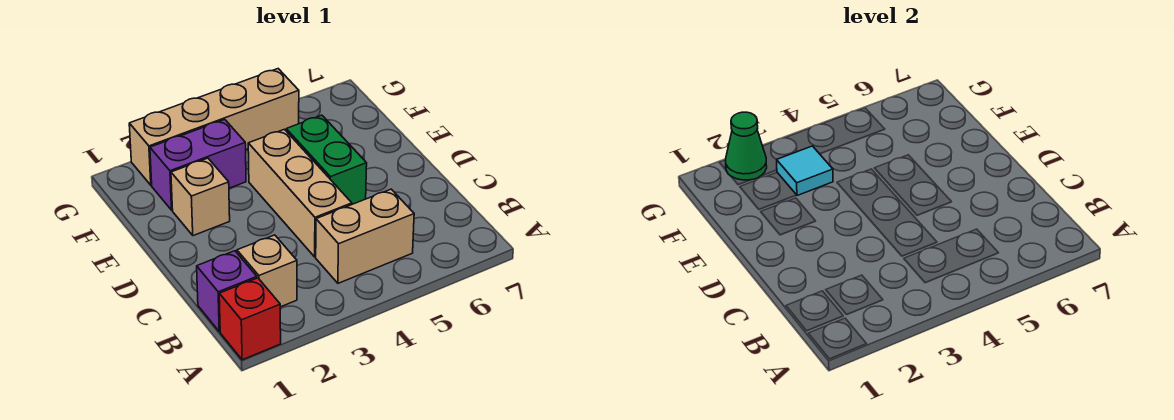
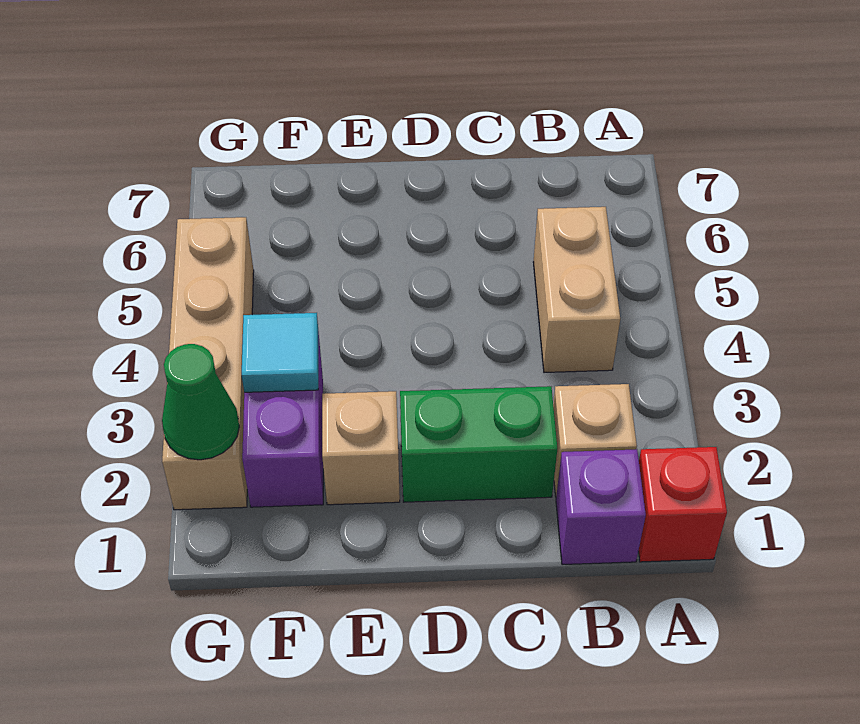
tan 1x3 brick [248,129,352,257] -> none
green 1x2 brick [286,115,367,204] -> green 1x2 brick moved to [400,386,557,502]

